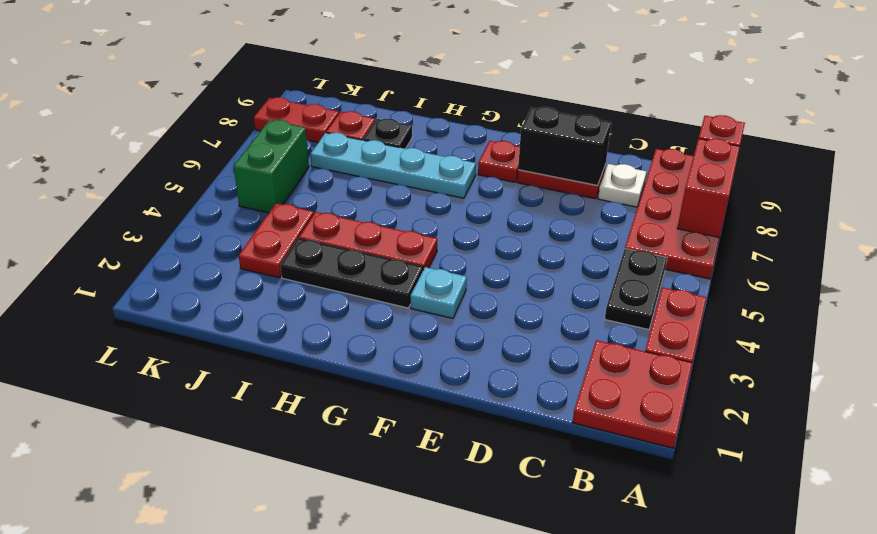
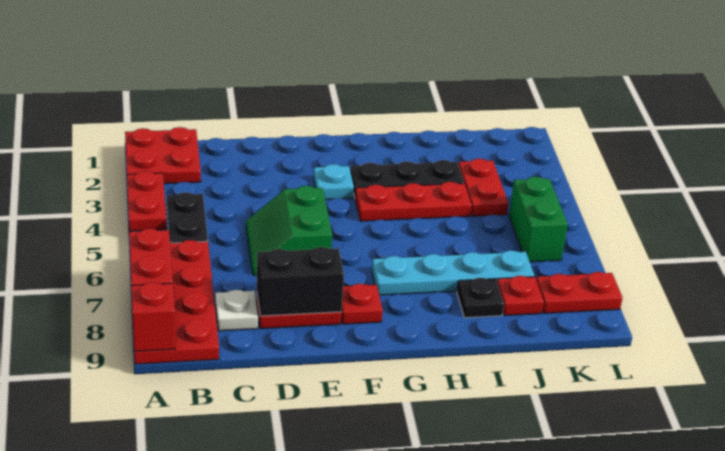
none -> green 2x2 slope [246,186,332,275]

